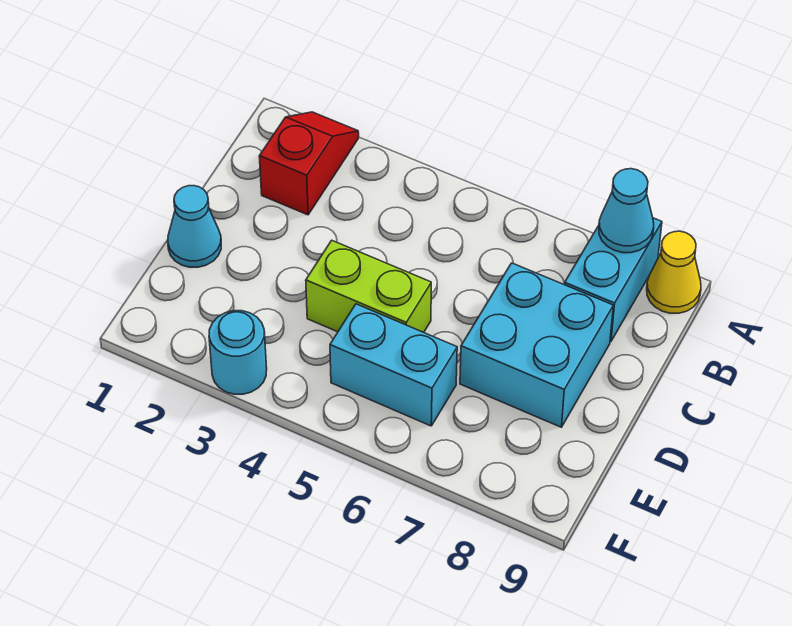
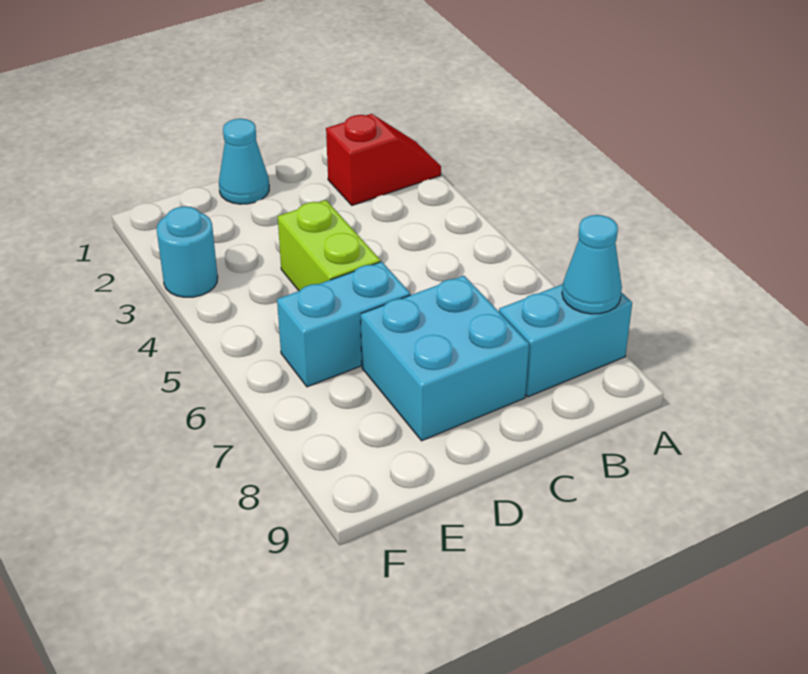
yellow 1x1 cone [647,231,701,313] -> none
cyan 1x2 brick [330,304,457,426] -> cyan 1x2 brick turned to [277,262,410,387]

